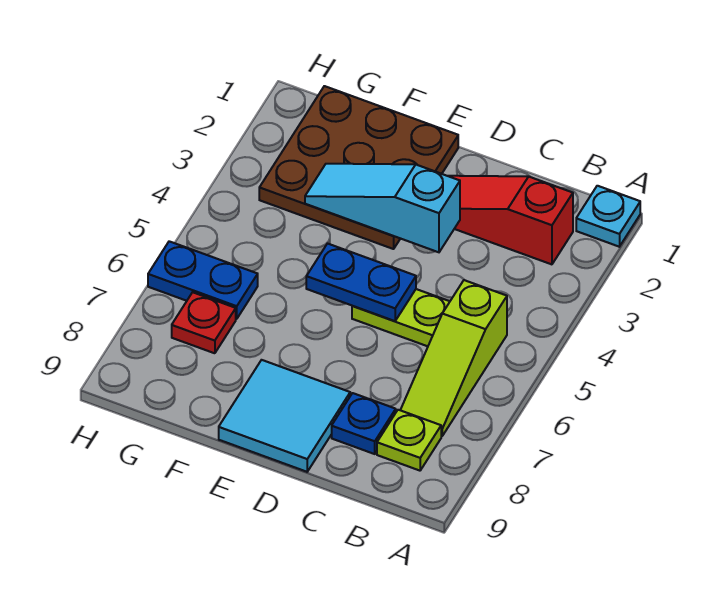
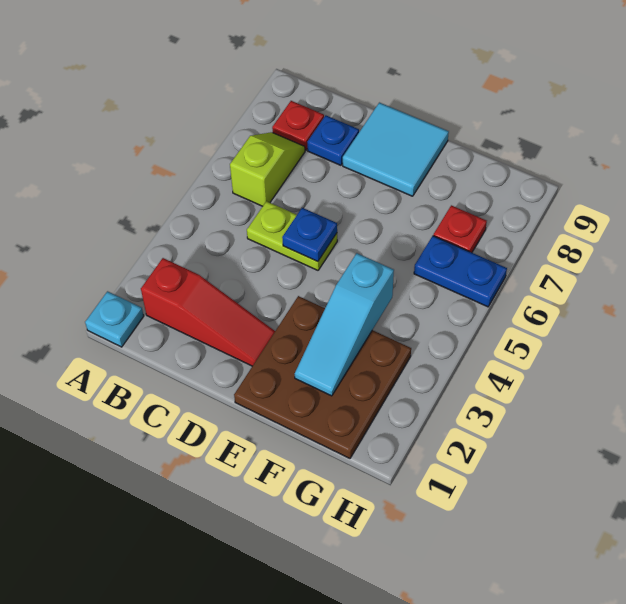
lime 1x3 slope [401,280,507,436] -> lime 1x2 slope [230,132,305,206]
lime 1x1 plate [377,410,441,471] -> red 1x1 plate [272,101,324,150]
cyan 1x3 slope [305,164,460,252] -> cyan 1x3 slope turned to [295,253,394,396]
blue 1x2 plate [306,244,416,321] -> blue 1x1 plate [282,208,337,262]

